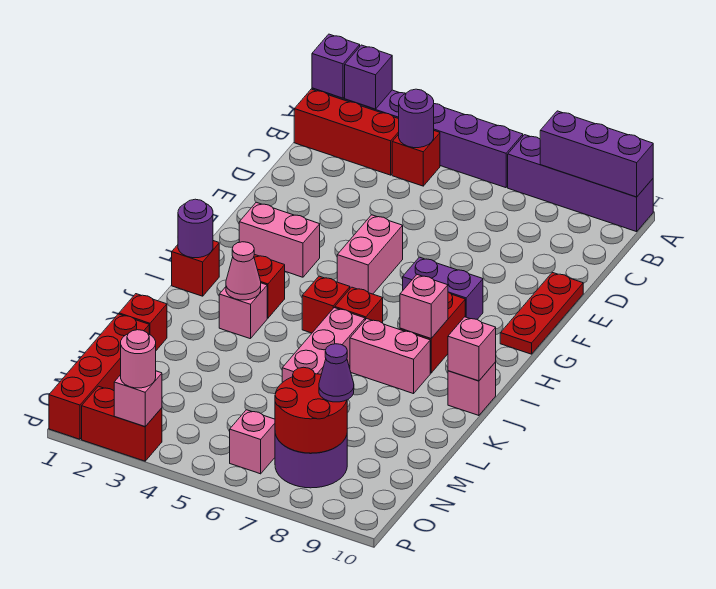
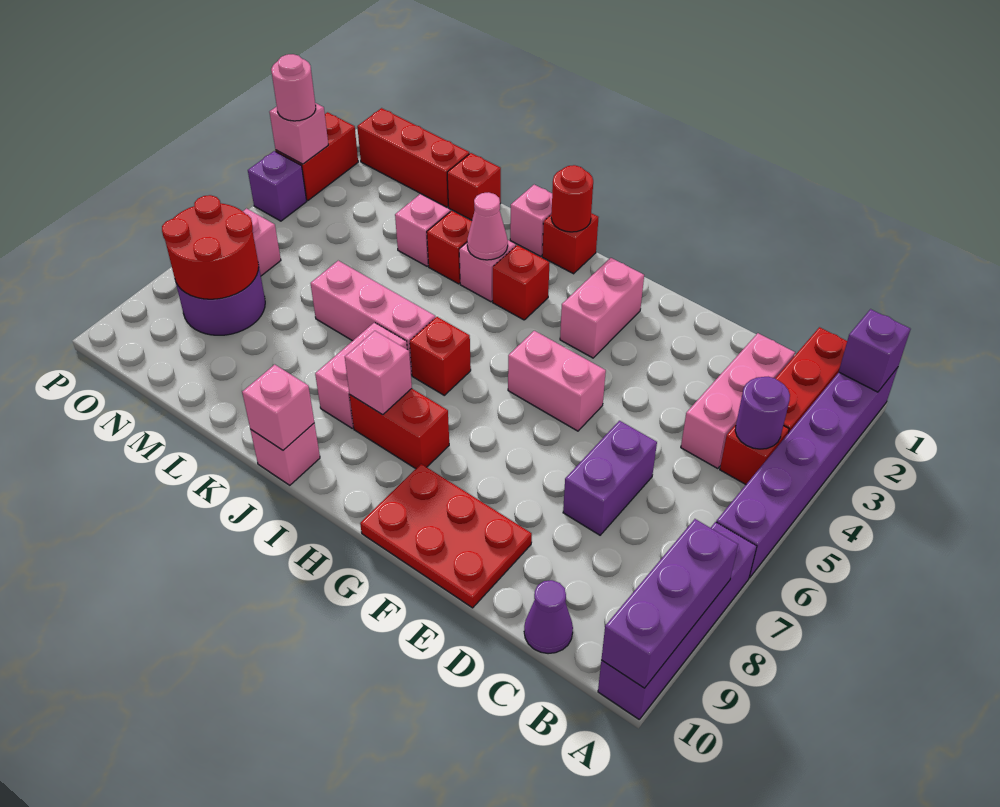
purple 1x1 brick [345,45,392,109] -> purple 1x1 brick moved to [248,151,307,221]
none -> pink 1x3 brick [681,333,795,469]
red 1x3 plate [500,272,583,354] -> red 2x3 plate [360,464,532,608]
purple 1x2 brick [403,257,483,319] -> purple 1x2 brick moved to [563,421,657,535]
purple 1x1 round brick [178,199,213,258] -> red 1x1 round brick [551,165,593,232]
red 1x1 brick [302,276,350,333] -> red 1x1 brick moved to [427,211,472,284]
none -> pink 1x1 brick [510,185,552,256]
none -> pink 1x1 brick [395,194,450,266]
red 1x4 brick [49,314,149,439] -> red 1x3 brick [357,108,469,207]
purple 1x1 cone [319,344,354,402] -> purple 1x1 cone moved to [524,580,573,654]

